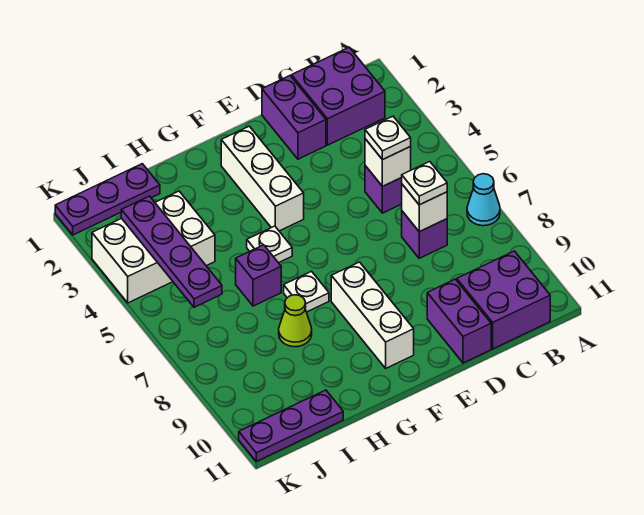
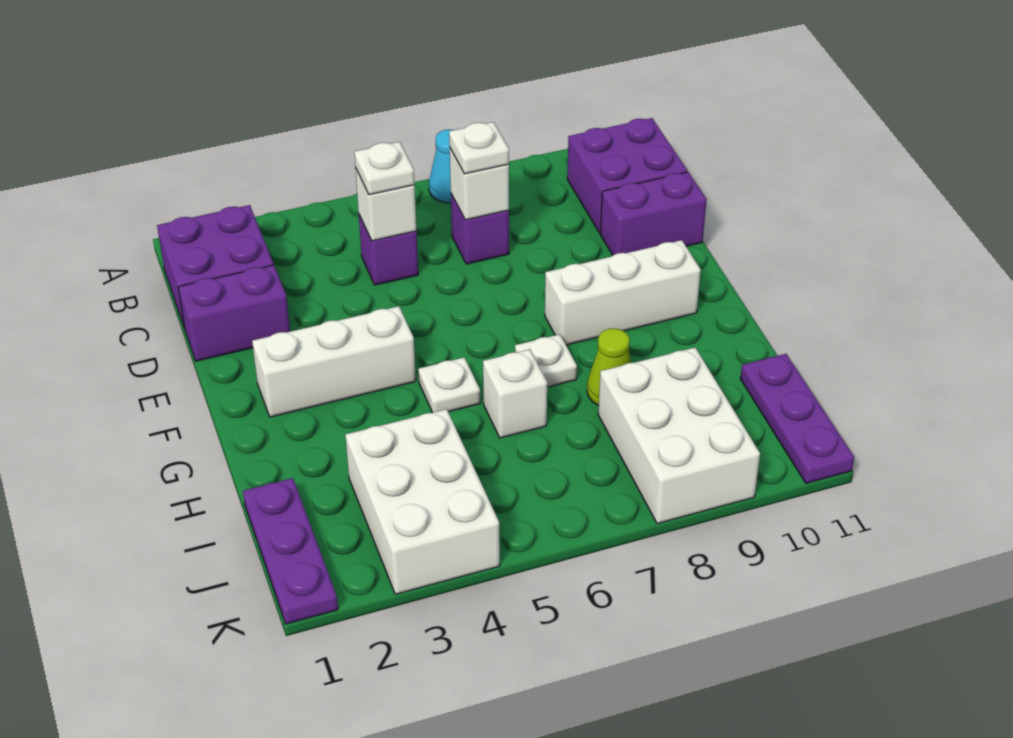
purple 1x1 brick [236,245,281,306] -> white 1x1 brick [483,349,547,438]
none -> white 2x3 brick [598,348,760,524]
purple 1x4 plate [121,196,222,307] -> none

